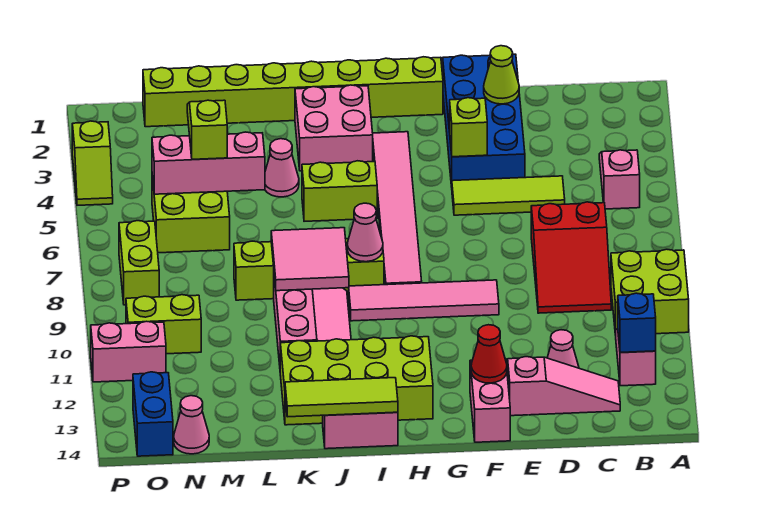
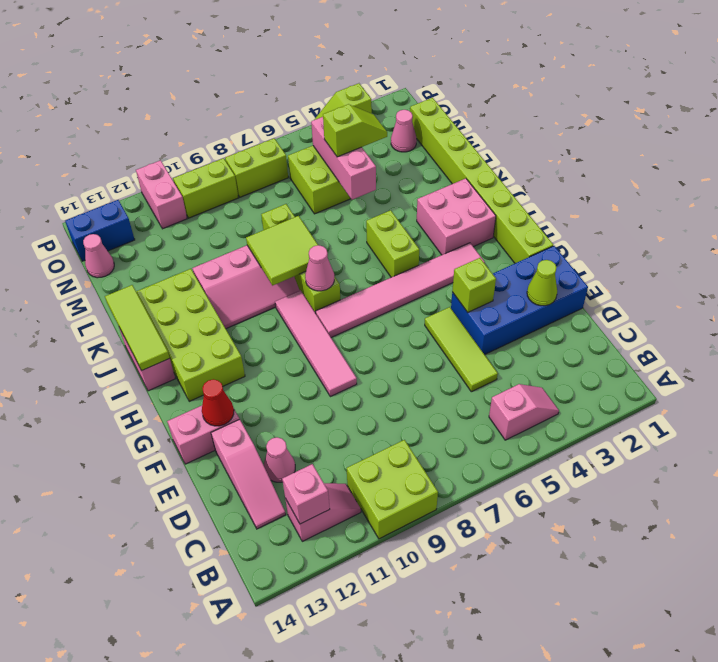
blue 1x1 brick [618,293,656,353] -> pink 1x1 brick [282,464,330,524]
red 2x3 slope [531,202,611,313] -> none
pink 2x2 tile [271,228,349,291] -> lime 2x2 tile [246,216,318,286]
pink 1x1 cone [265,139,299,197] -> pink 1x1 cone moved to [391,110,417,152]
lime 1x2 brick [126,295,201,354] -> lime 1x2 brick turned to [173,158,238,218]

